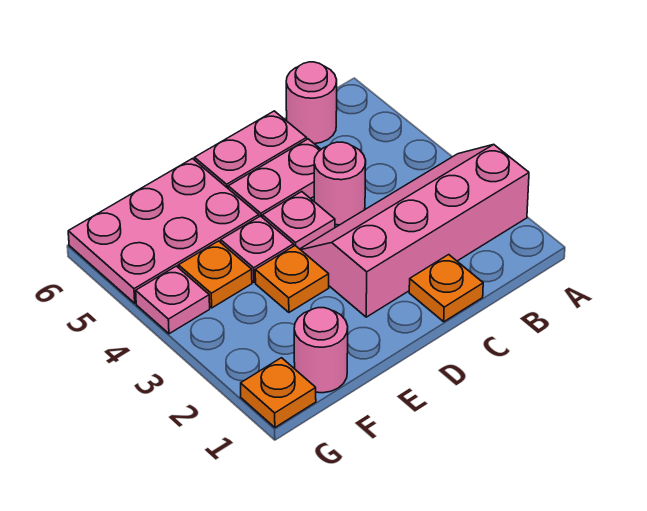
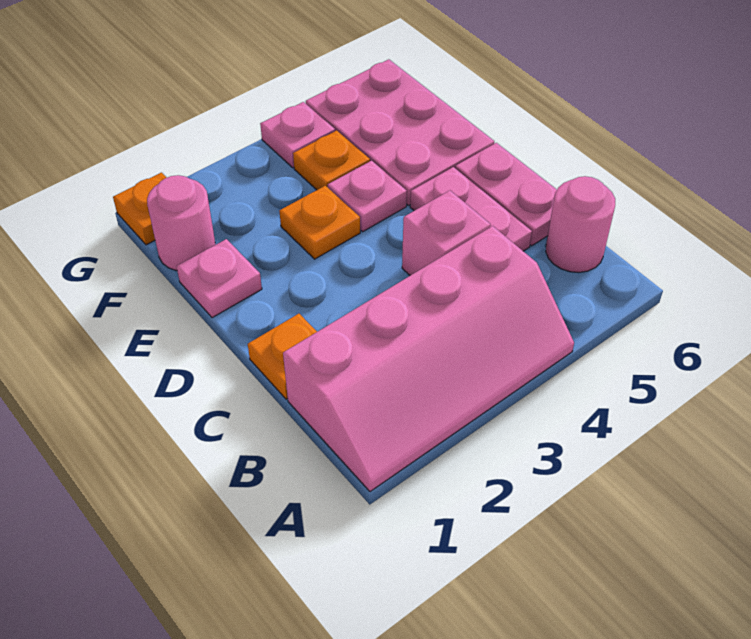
pink 2x4 slope [300,144,529,317] -> pink 2x4 slope turned to [283,226,574,492]
pink 1x1 round brick [314,142,366,225] -> pink 1x1 brick [402,191,491,275]
pink 1x1 plate [262,192,335,249] -> pink 1x1 plate moved to [177,239,262,318]

